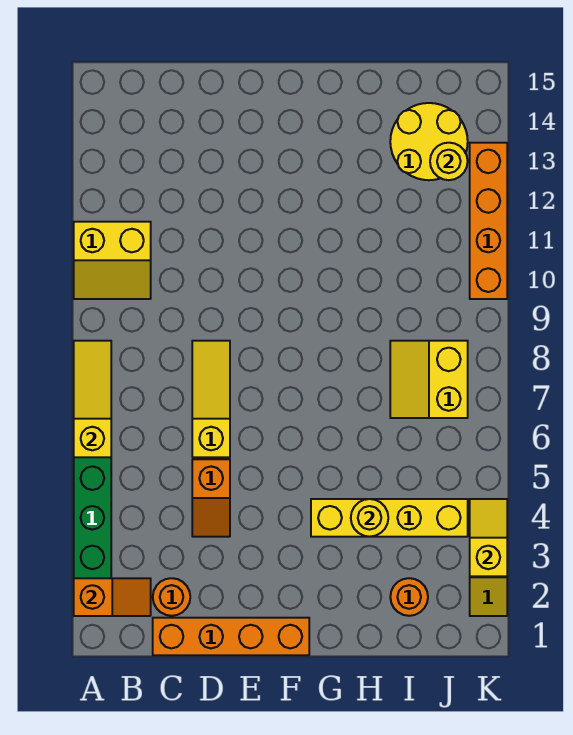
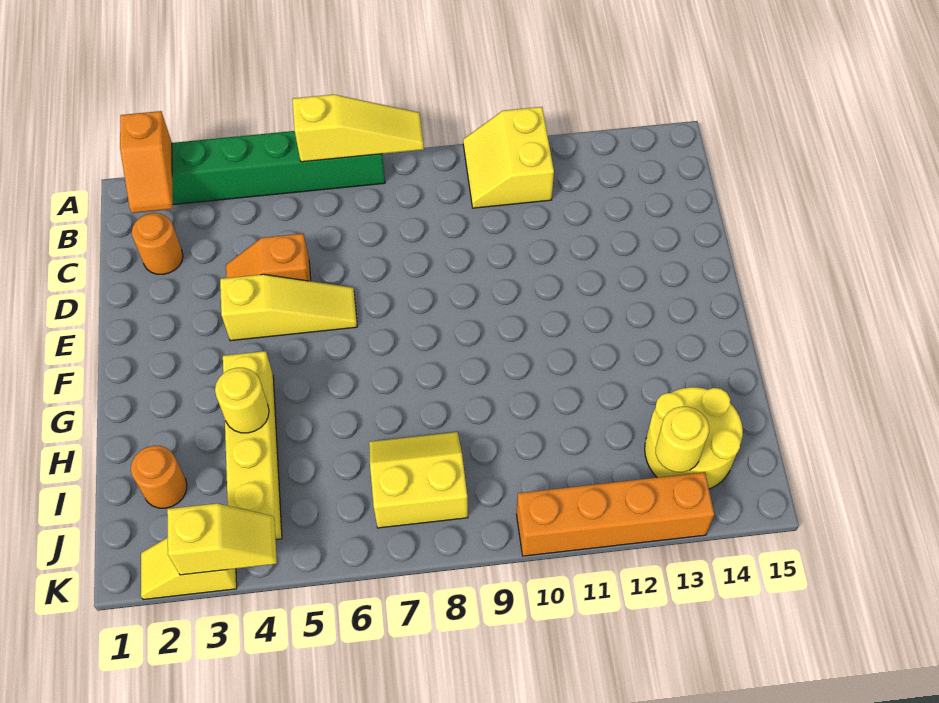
orange 1x4 brick [153,618,309,655] -> none
yellow 1x3 slope [192,341,230,457] -> yellow 1x3 slope moved to [220,274,357,341]

